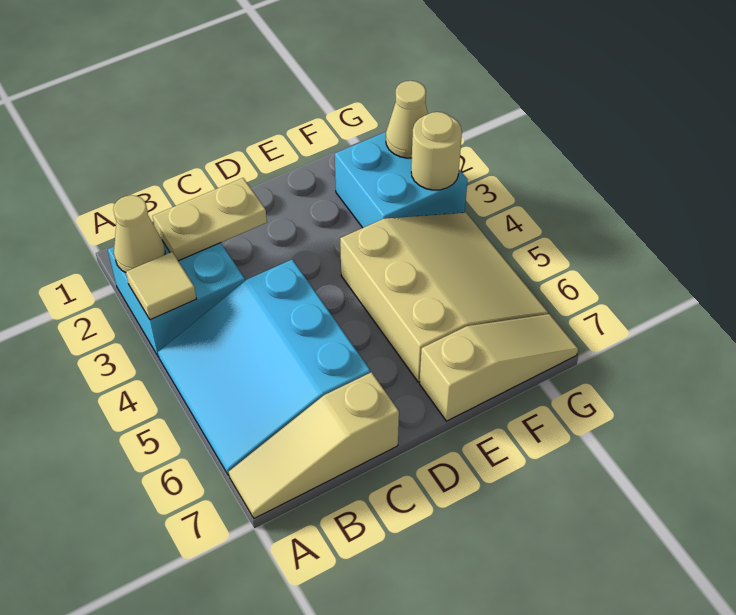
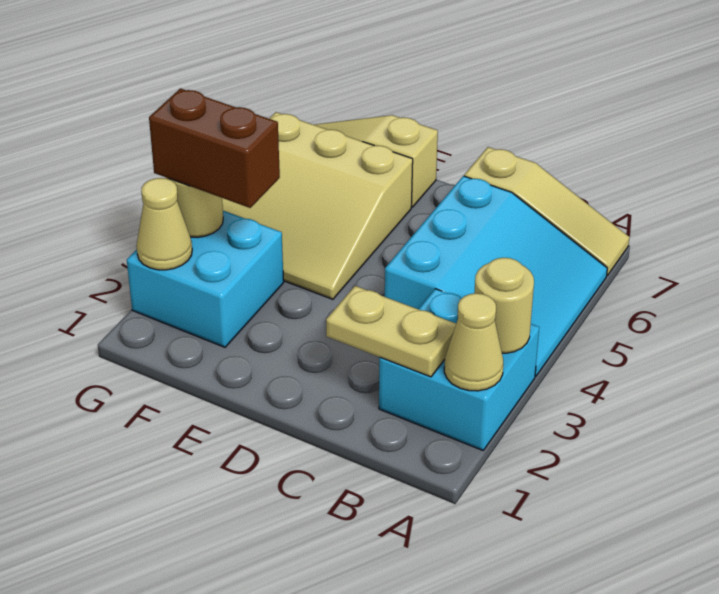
tan 1x1 tile [126,252,196,320] -> tan 1x1 round brick [474,258,534,353]
tan 3x3 slope [340,213,548,382] -> tan 3x3 slope turned to [222,112,413,299]
none -> brown 1x2 brick [149,89,280,208]

